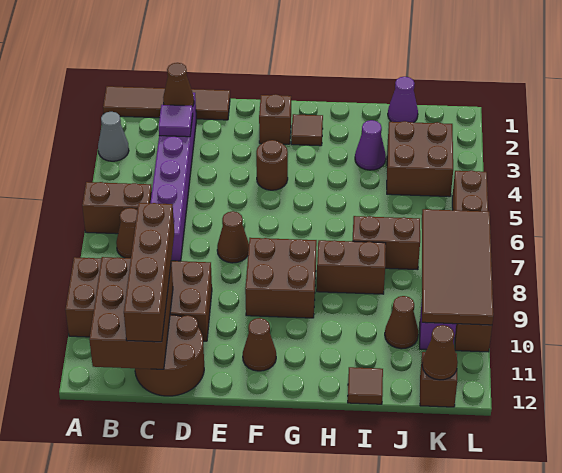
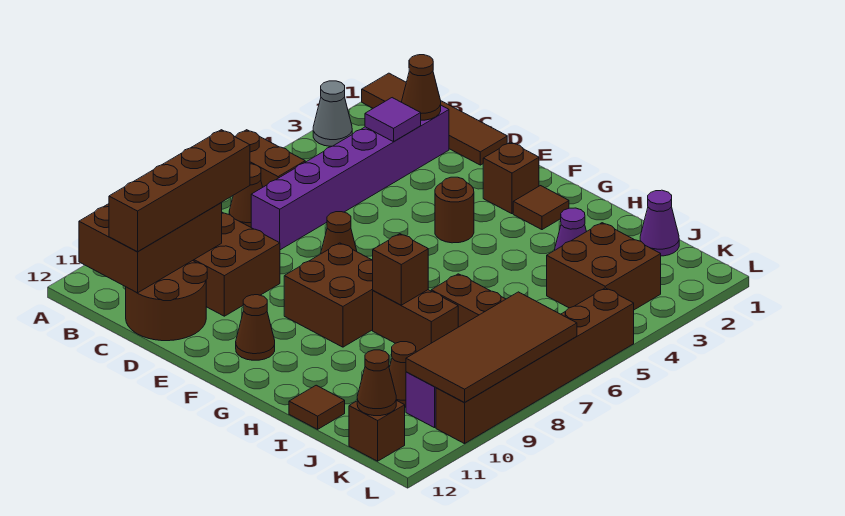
none -> brown 1x1 brick [373,234,428,305]

